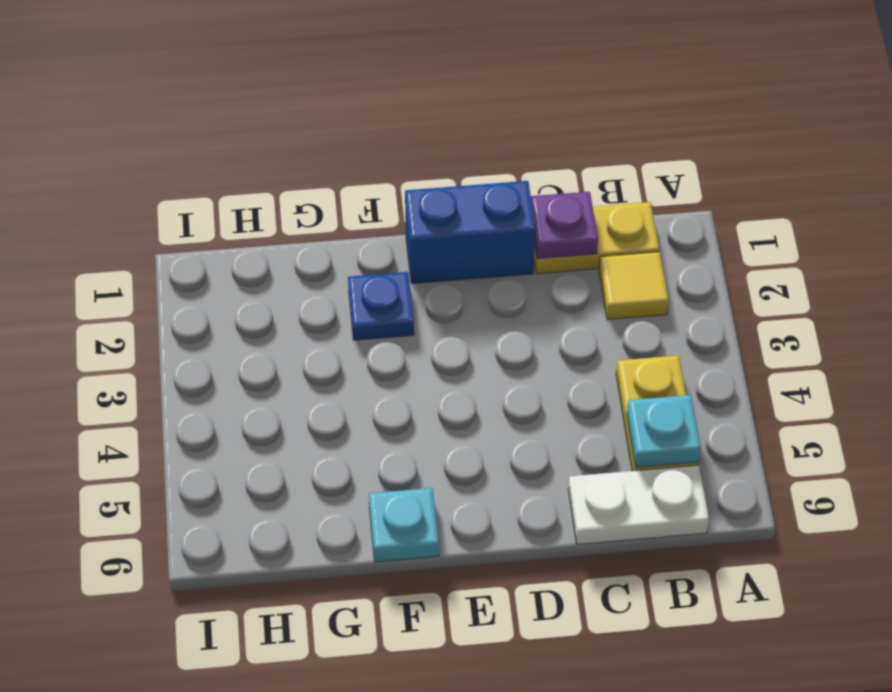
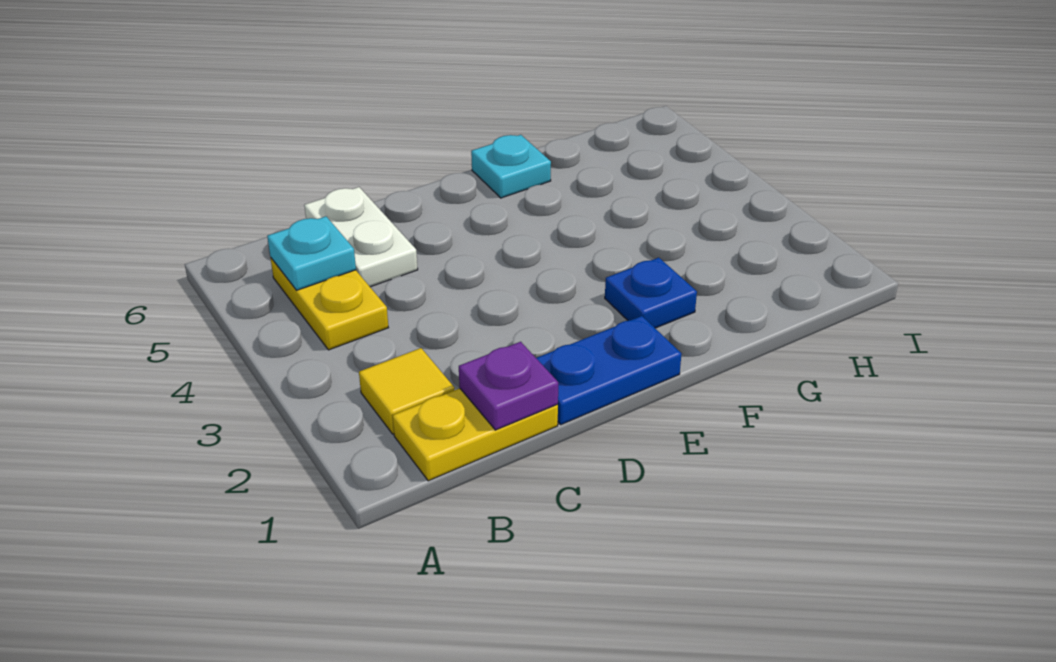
white 1x2 plate [568,465,709,545] -> white 1x2 plate turned to [304,187,418,287]
blue 1x2 brick [405,181,535,284] -> blue 1x2 plate [536,316,681,425]

